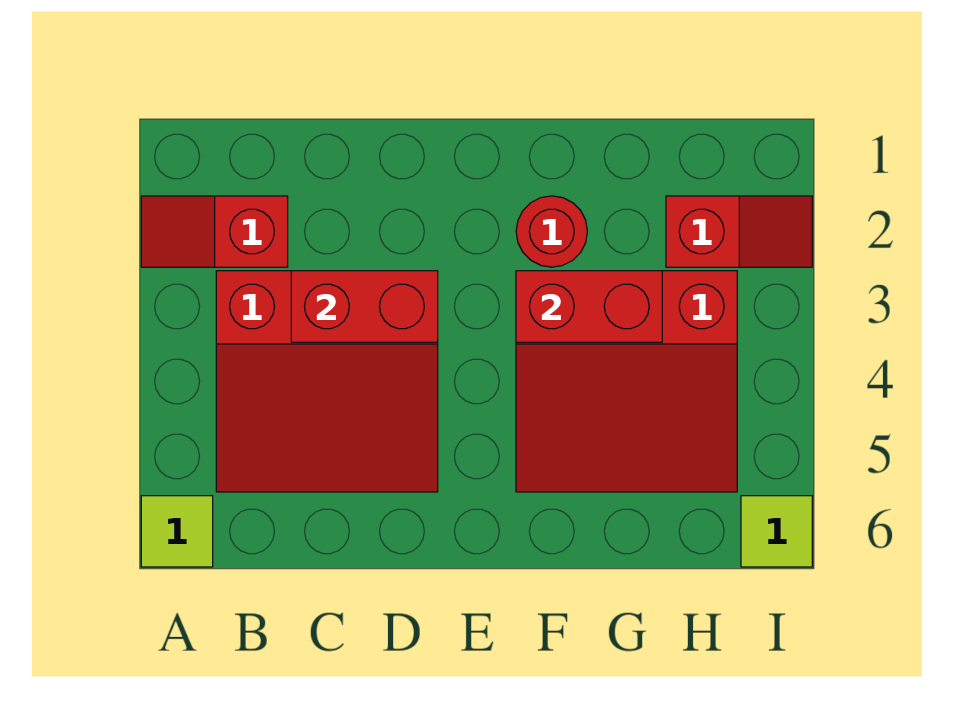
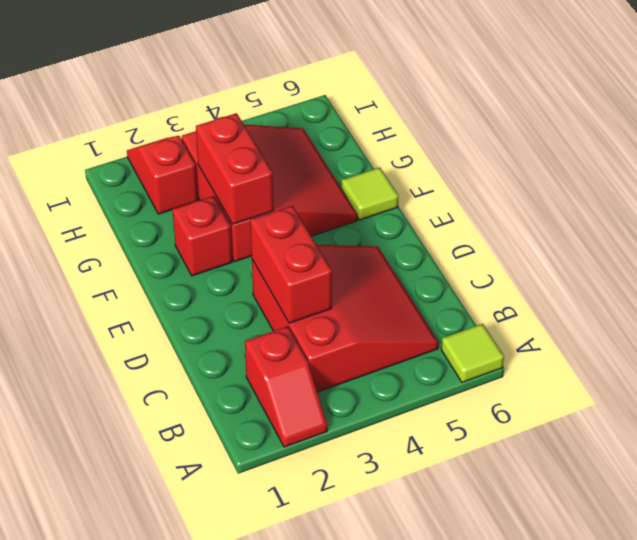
red 1x1 round brick [516,196,587,267] -> red 1x1 brick [172,196,232,276]
lime 1x1 tile [741,496,812,567] -> lime 1x1 tile moved to [341,168,399,220]

